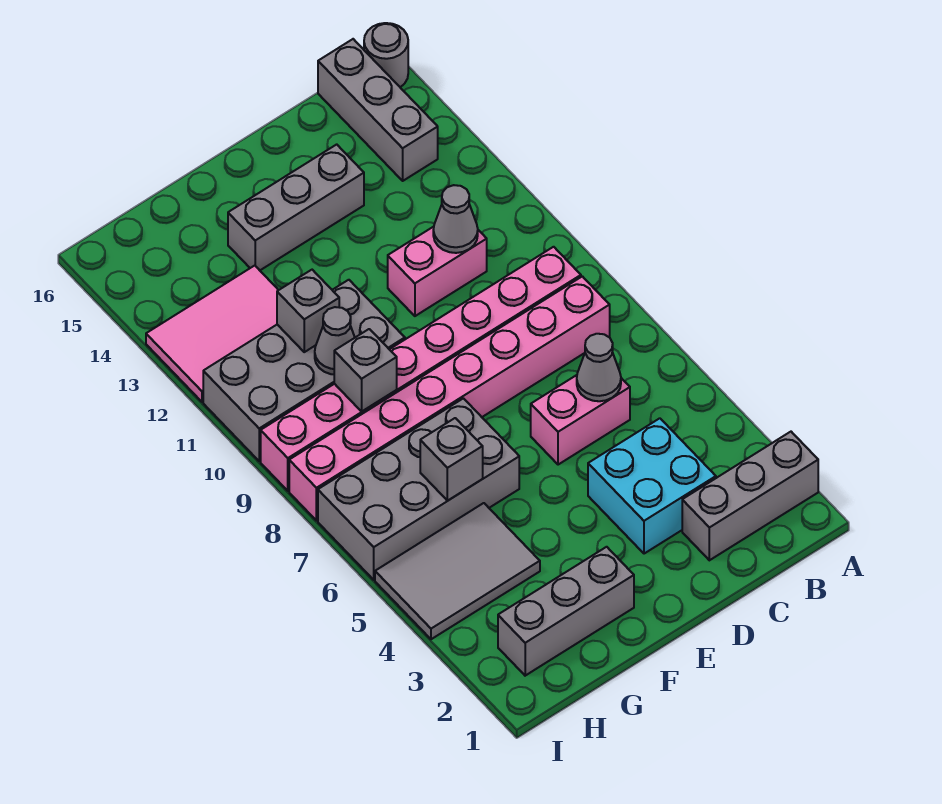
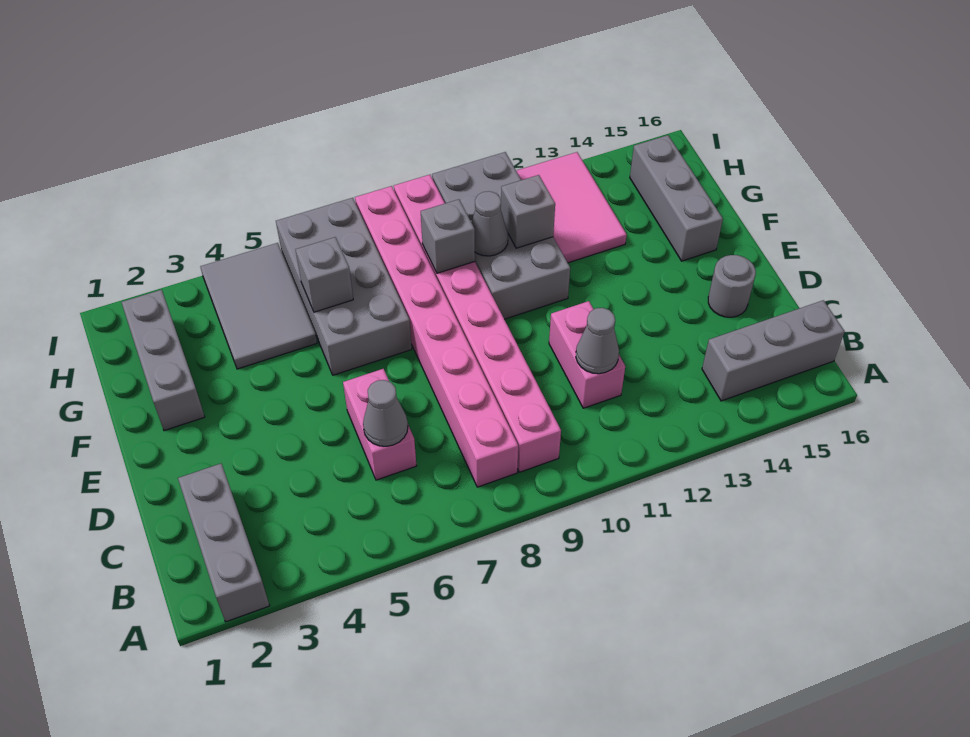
grey 1x1 round brick [364,23,408,87] -> grey 1x1 round brick moved to [708,255,756,317]
cyan 2x2 brick [588,418,716,554] -> none
grey 1x3 brick [228,144,364,270] -> grey 1x3 brick moved to [630,135,723,261]

